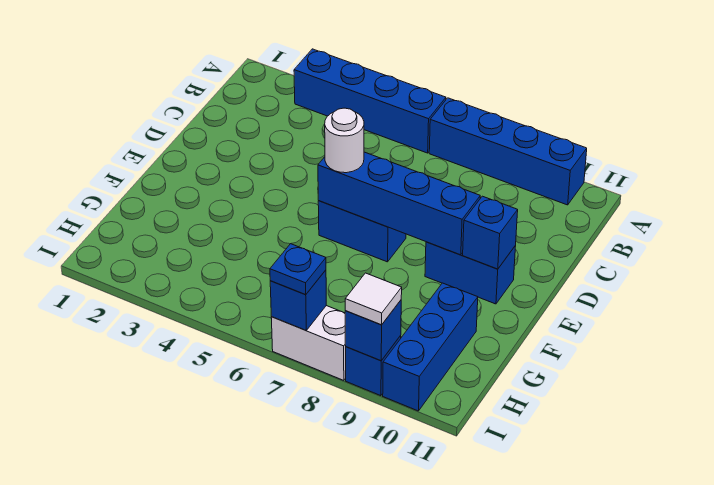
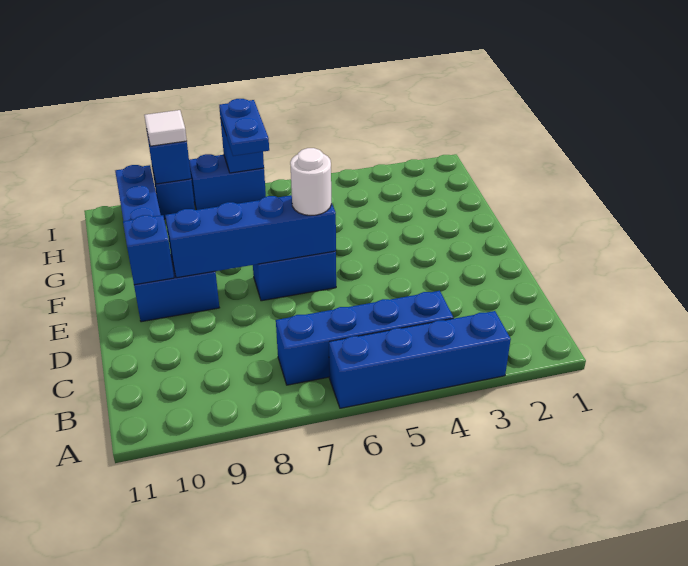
blue 1x4 brick [429,98,587,205] -> blue 1x4 brick moved to [276,291,453,385]
white 1x2 brick [271,306,346,380] -> blue 1x2 brick [189,154,266,210]
blue 1x1 plate [270,244,326,295] -> blue 1x2 plate [219,99,269,156]

